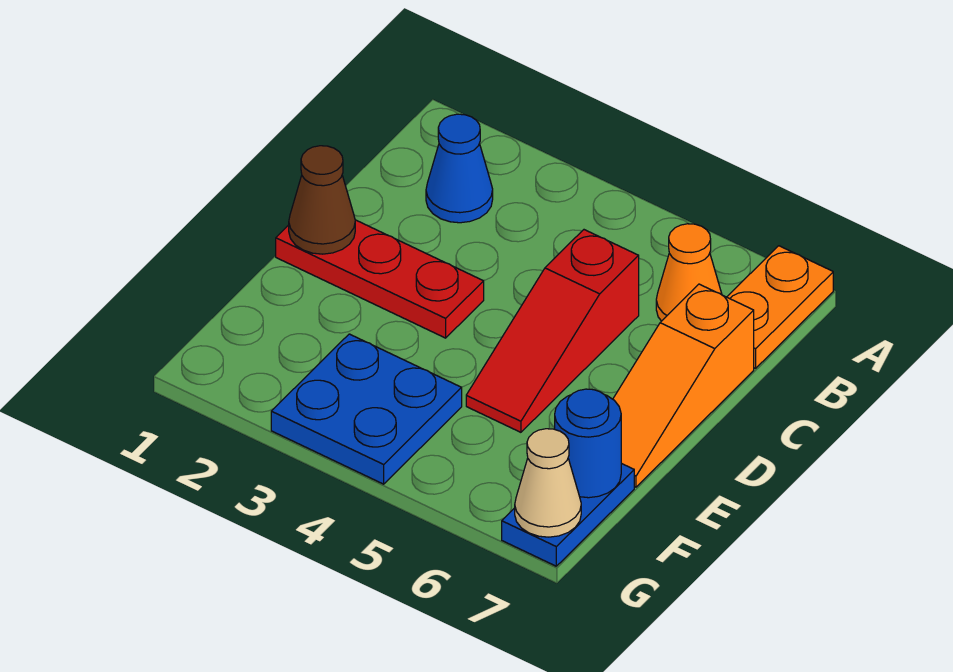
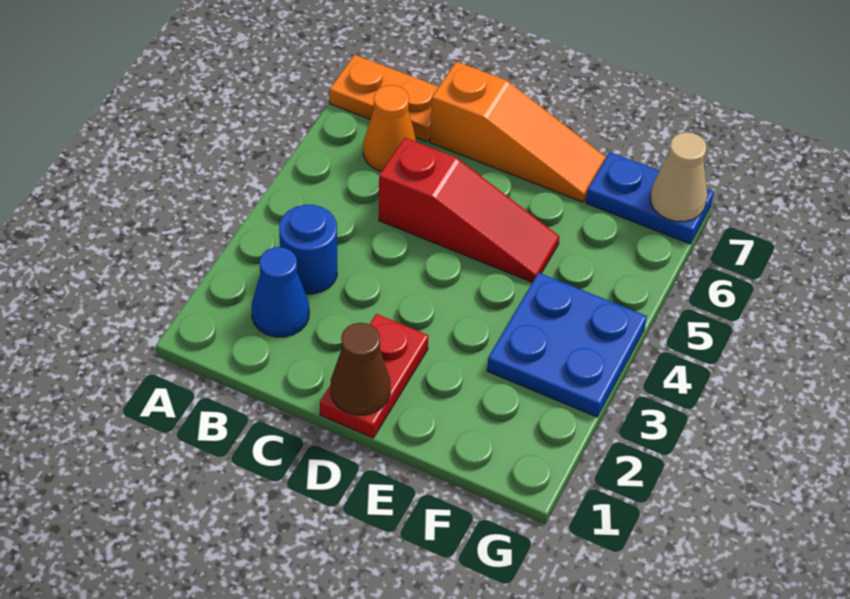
red 1x3 plate [276,220,484,338] -> red 1x2 plate [320,314,429,438]
blue 1x1 round brick [555,389,621,498] -> blue 1x1 round brick moved to [279,205,337,294]

